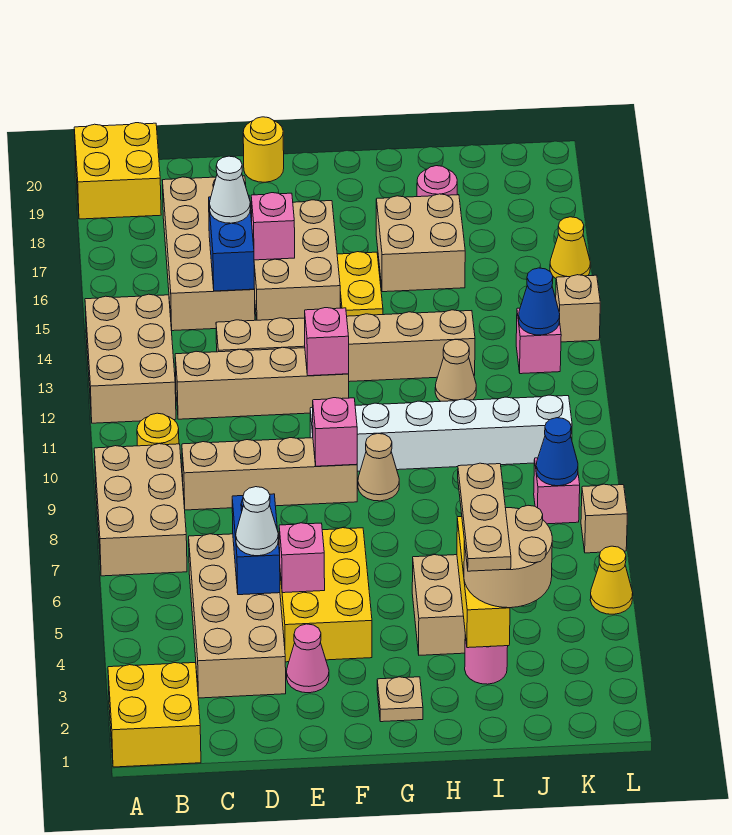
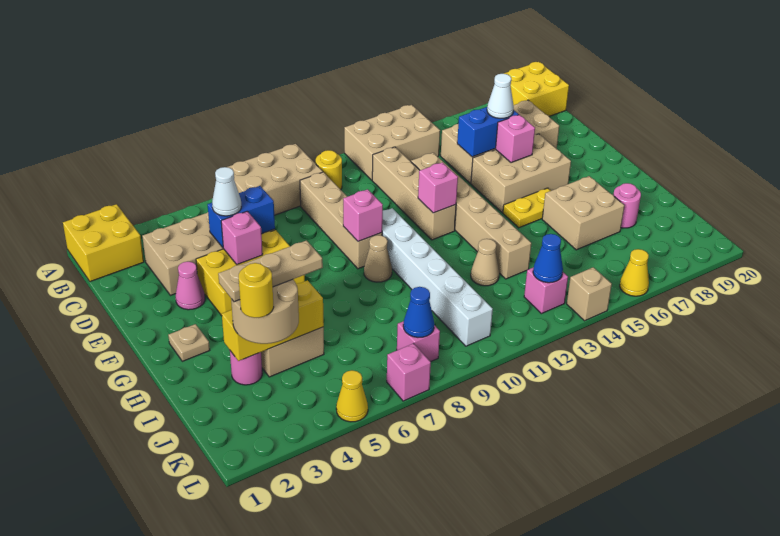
yellow 1x1 round brick [243,117,284,182] -> yellow 1x1 round brick moved to [239,263,274,318]
tan 1x1 brick [581,484,627,553] -> pink 1x1 brick [387,343,431,401]

